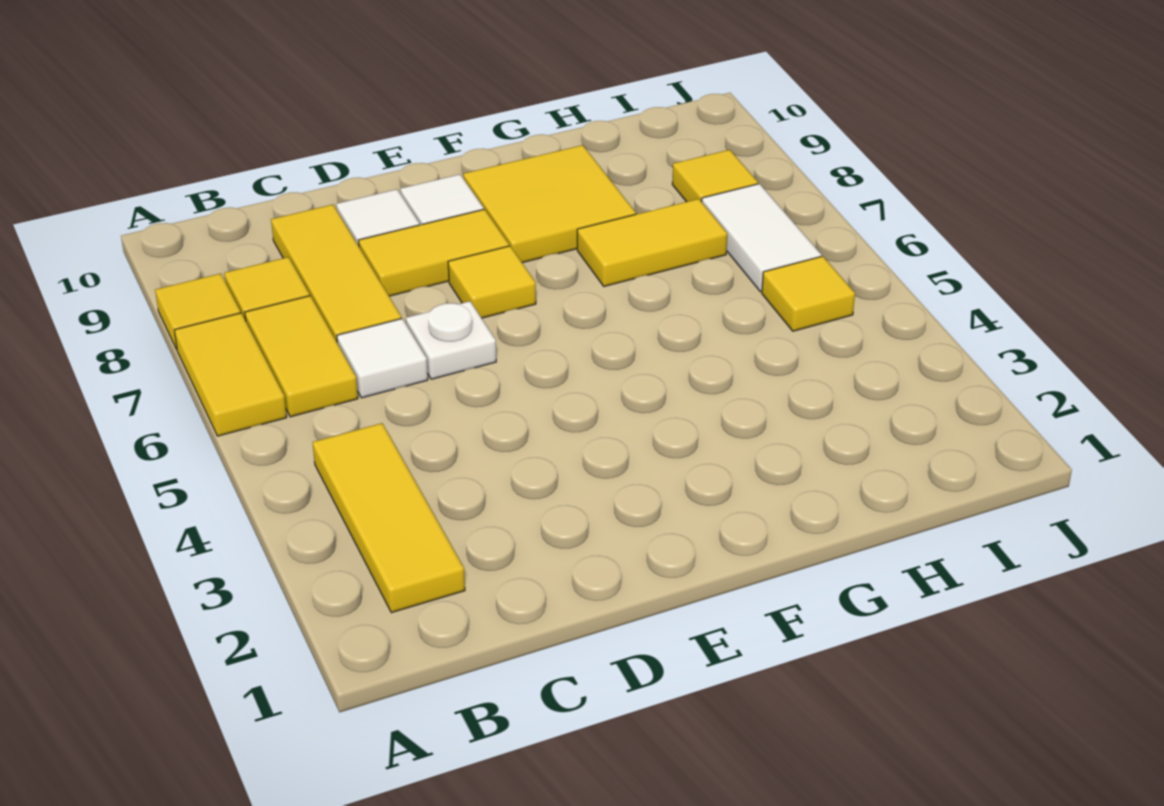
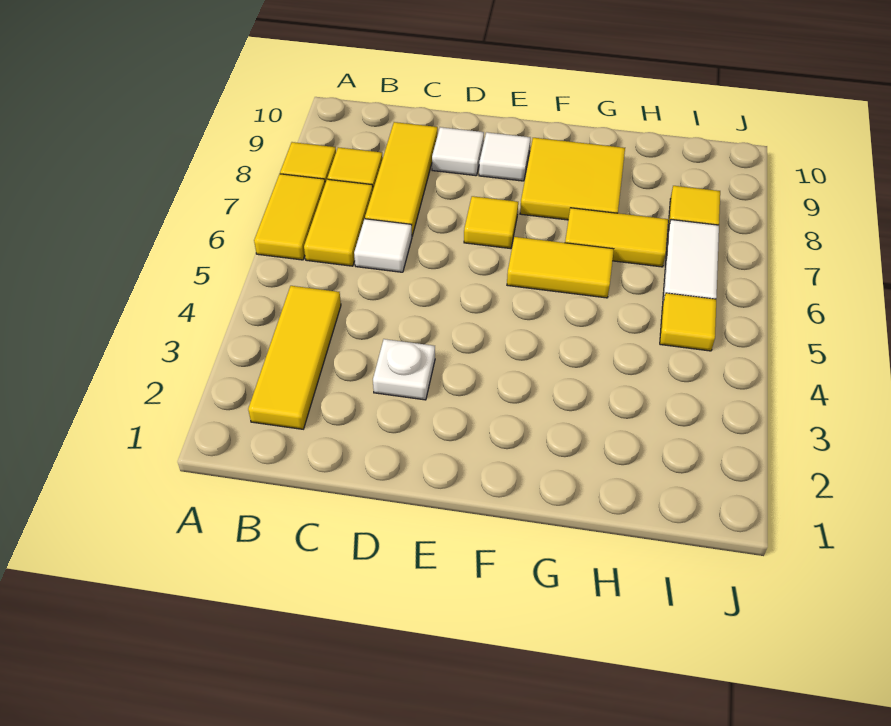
white 1x1 plate [406,301,496,379] -> white 1x1 plate moved to [373,339,435,400]
yellow 1x2 tile [359,209,509,296] -> yellow 1x2 tile moved to [507,237,614,298]

